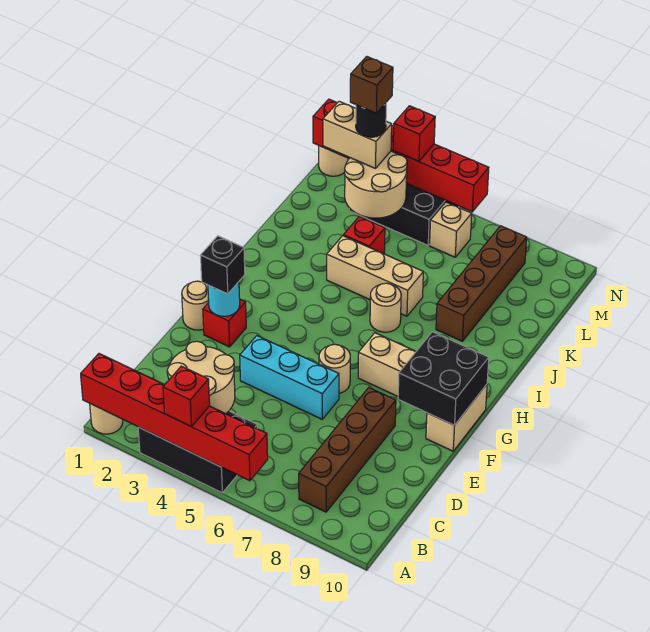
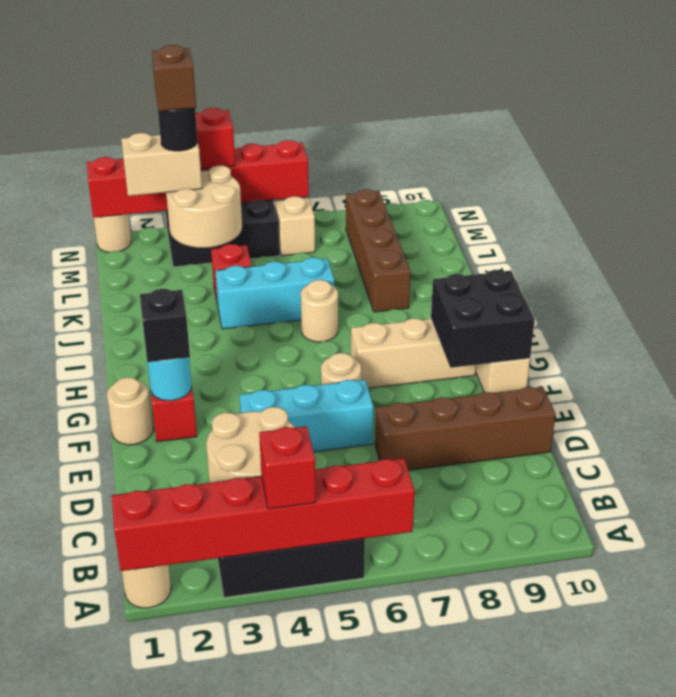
brown 1x4 brick [299,388,396,512] -> brown 1x4 brick turned to [375,387,556,470]
tan 1x3 brick [327,236,423,316] -> cyan 1x3 brick [215,258,334,329]

